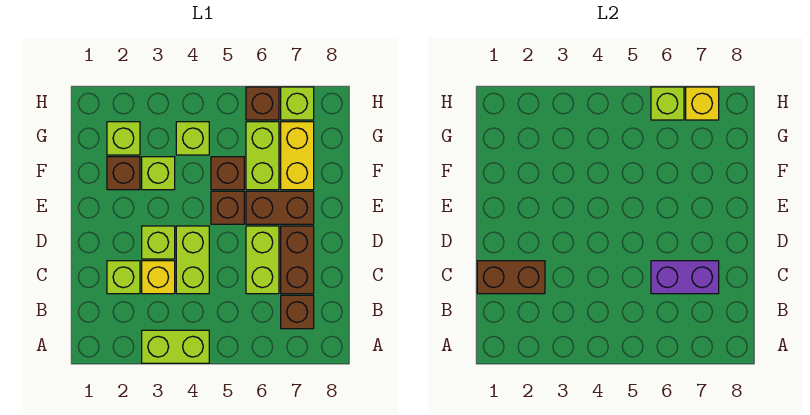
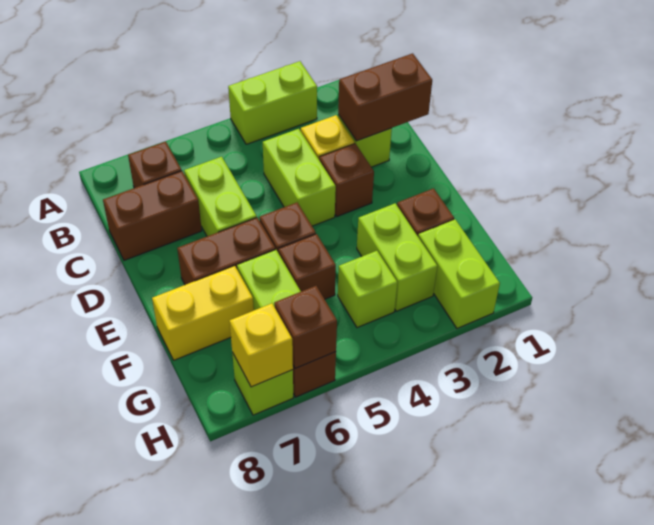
purple 1x2 brick [651,261,719,294] -> none
brown 1x2 brick [281,226,314,294] -> brown 1x2 brick turned to [103,171,202,260]
lime 1x1 brick [142,226,175,259] -> brown 1x1 brick [319,144,374,216]
lime 1x1 brick [142,157,175,190] -> lime 1x2 brick [357,203,437,311]
yellow 1x2 brick [281,122,314,190] -> yellow 1x2 brick turned to [152,266,254,360]
lime 1x1 brick [107,122,140,155] -> lime 1x2 brick [418,220,500,328]
lime 1x1 brick [651,87,684,120] -> brown 1x1 brick [274,286,337,369]

